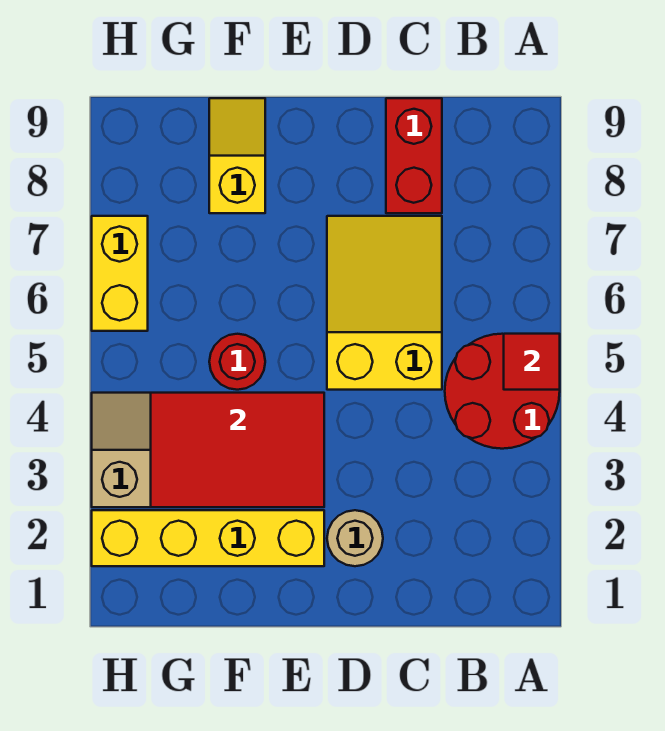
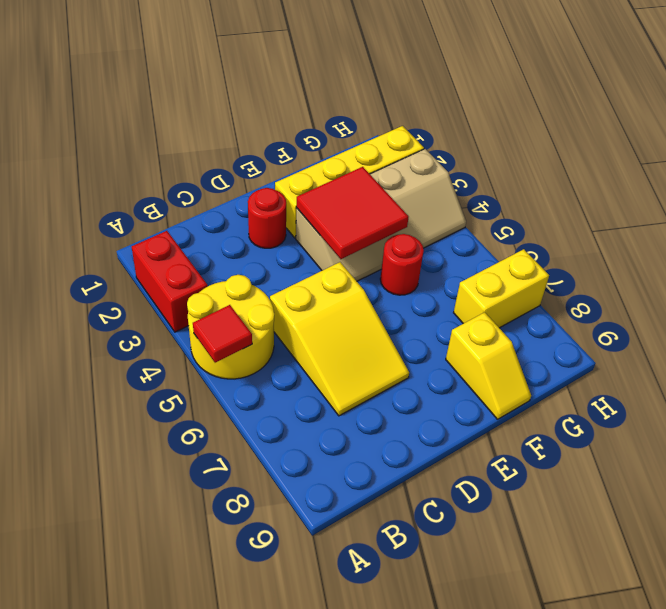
red 2x2 round brick [445,334,560,449] -> yellow 2x2 round brick [187,275,274,379]
red 1x2 brick [386,98,442,213] -> red 1x2 brick moved to [132,231,208,332]
tan 1x1 round brick [327,510,383,566] -> red 1x1 round brick [248,188,286,248]
red 2x3 tile [151,393,324,507] -> red 2x2 tile [296,167,409,259]
yellow 1x2 brick [92,216,148,331] -> yellow 1x2 brick turned to [454,249,549,328]

